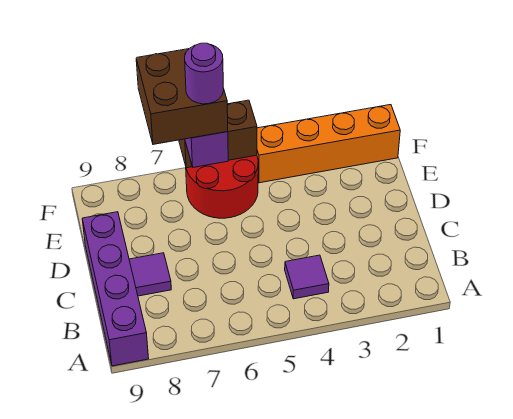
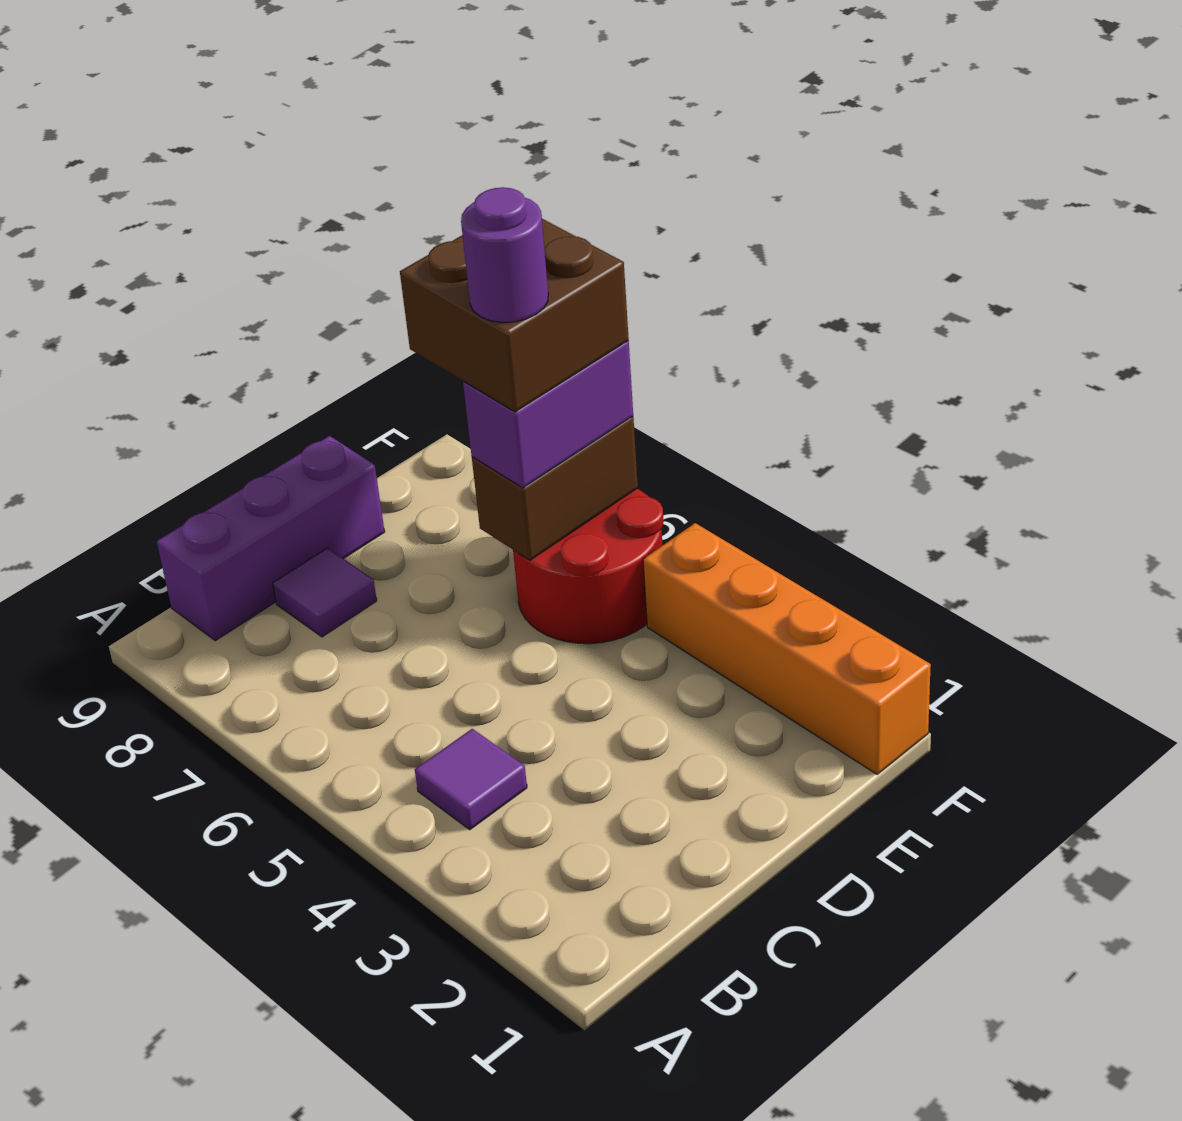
purple 1x4 brick [82,212,149,366] -> purple 1x3 brick [157,436,385,641]
brown 1x2 brick [179,100,257,168] -> brown 1x2 brick turned to [472,416,638,560]

